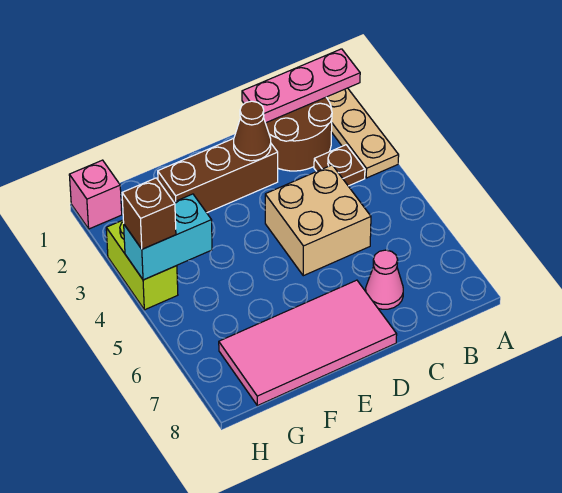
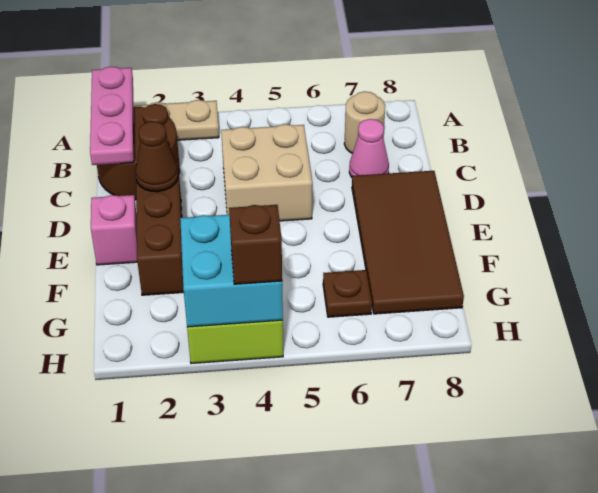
brown 1x1 plate [314,145,365,186] -> brown 1x1 plate moved to [323,270,372,317]
none -> tan 1x1 round brick [344,91,385,153]
pink 2x4 tile [219,280,397,406] -> brown 2x4 tile [352,171,464,314]
cyan 1x2 brick [124,194,212,280] -> cyan 2x2 brick [180,215,283,327]
pink 1x1 brick [69,160,122,229] -> pink 1x1 brick moved to [91,195,137,265]

